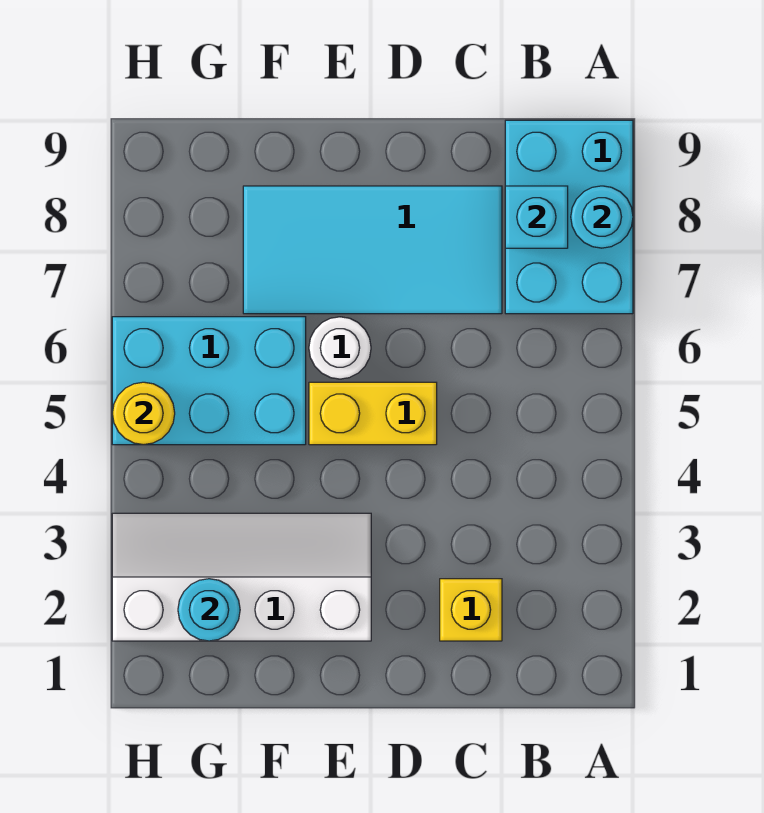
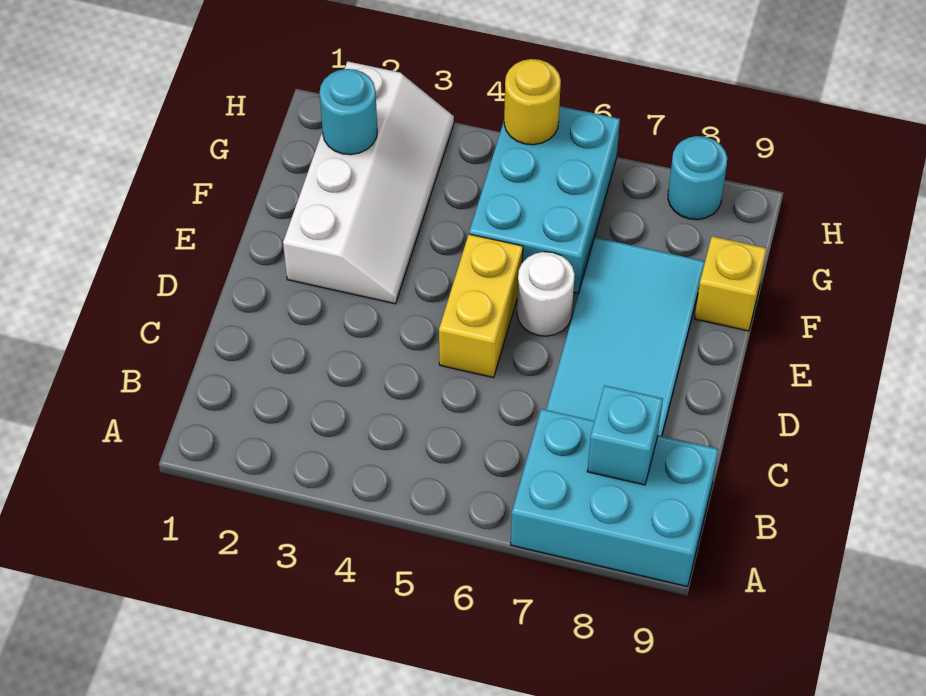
cyan 1x1 round brick [571,186,633,248] -> cyan 1x1 round brick moved to [668,136,727,220]
yellow 1x1 brick [440,579,502,641] -> yellow 1x1 brick moved to [695,236,767,331]

